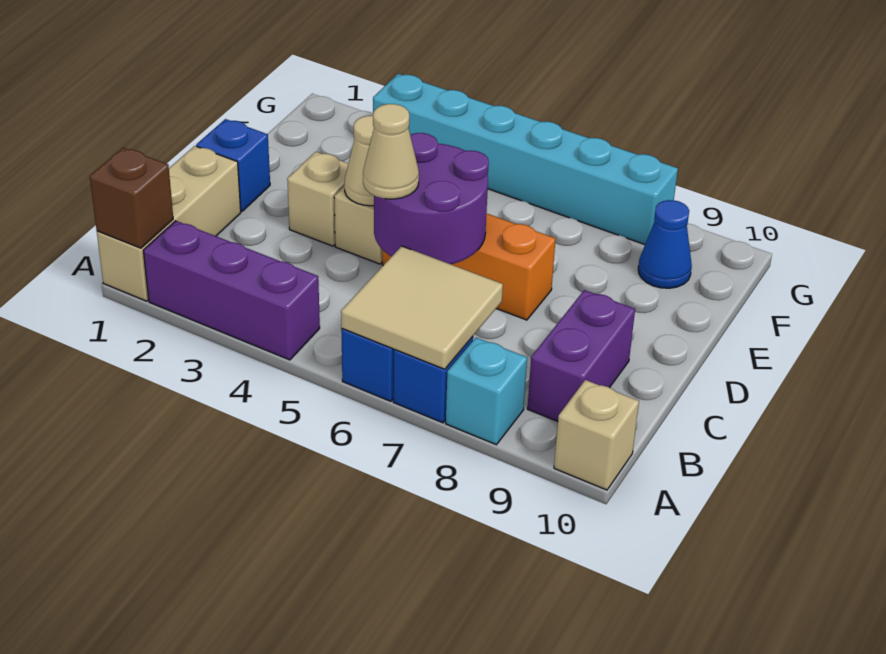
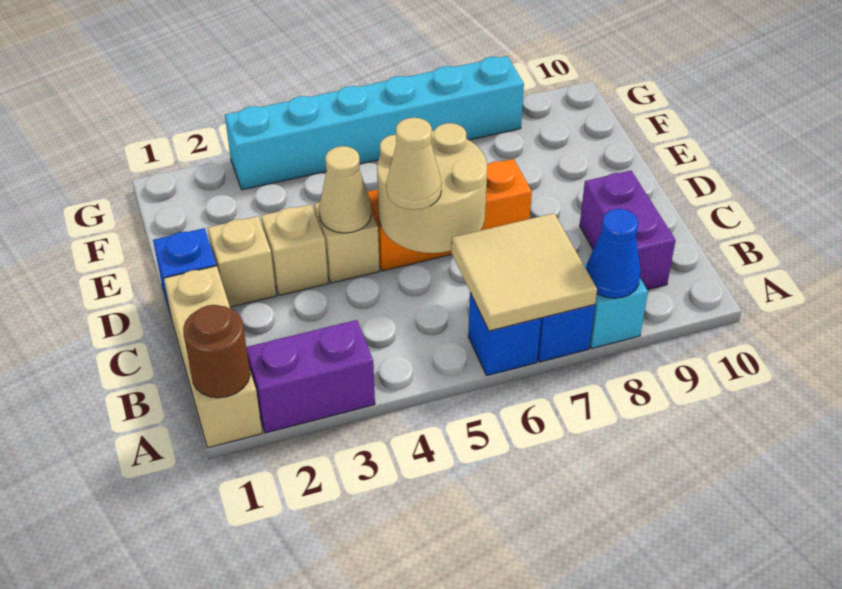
brown 1x1 brick [90,148,173,248] -> brown 1x1 round brick [183,305,250,398]
purple 1x3 brick [143,221,320,360] -> purple 1x2 brick [246,320,375,433]
tan 1x1 brick [554,380,639,490] -> tan 1x1 brick moved to [208,216,276,307]
purple 2x2 round brick [374,133,489,264] -> tan 2x2 round brick [377,123,487,253]
blue 1x1 cone [638,200,692,288] -> blue 1x1 cone moved to [586,209,640,298]

